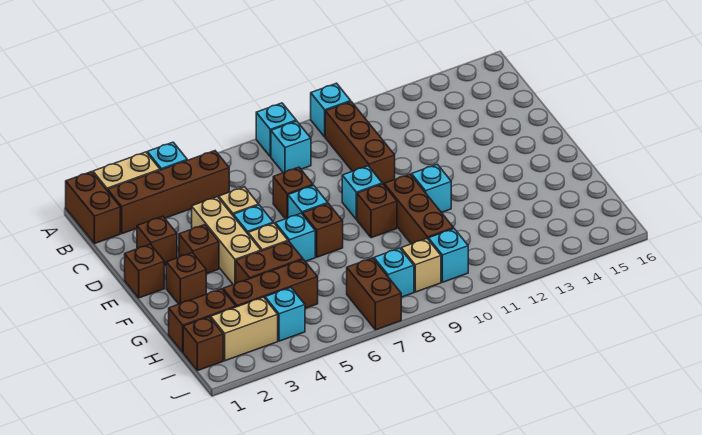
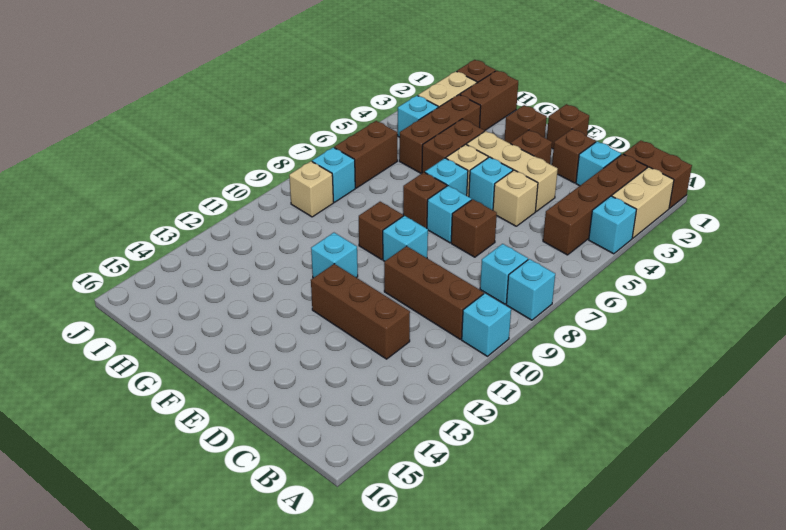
brown 1x3 brick [384,174,454,244] -> brown 1x3 brick moved to [311,264,410,359]
brown 1x2 brick [347,258,401,330] -> brown 1x2 brick turned to [334,121,397,188]
cyan 1x1 brick [428,229,468,282] -> cyan 1x1 brick moved to [576,141,621,186]

